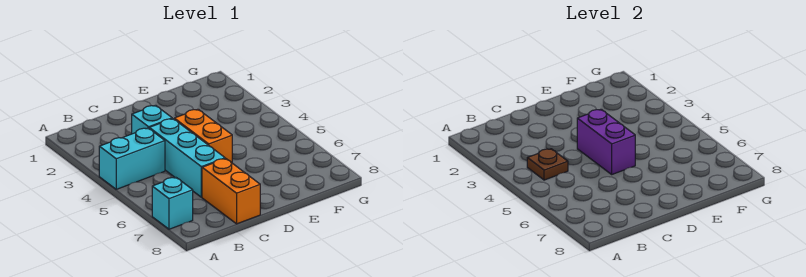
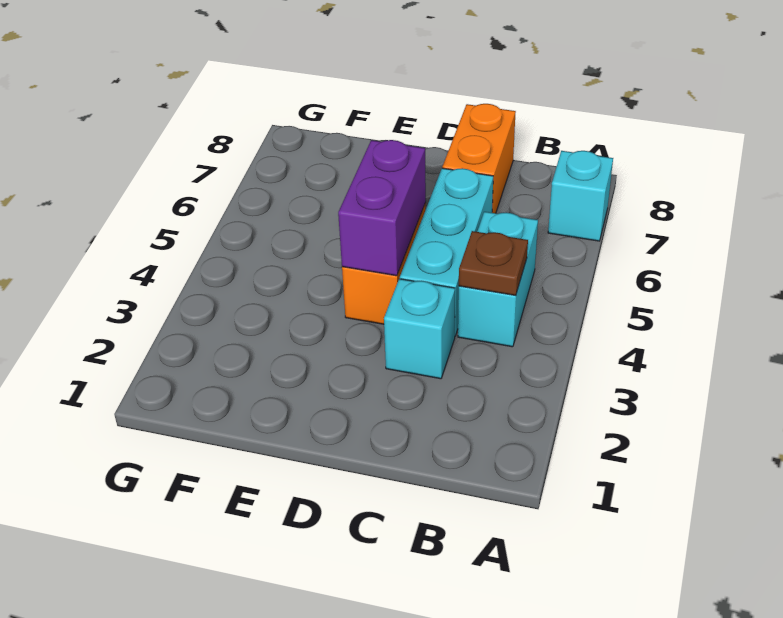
cyan 1x2 brick [99,128,165,189] -> cyan 1x2 brick turned to [458,212,538,347]

